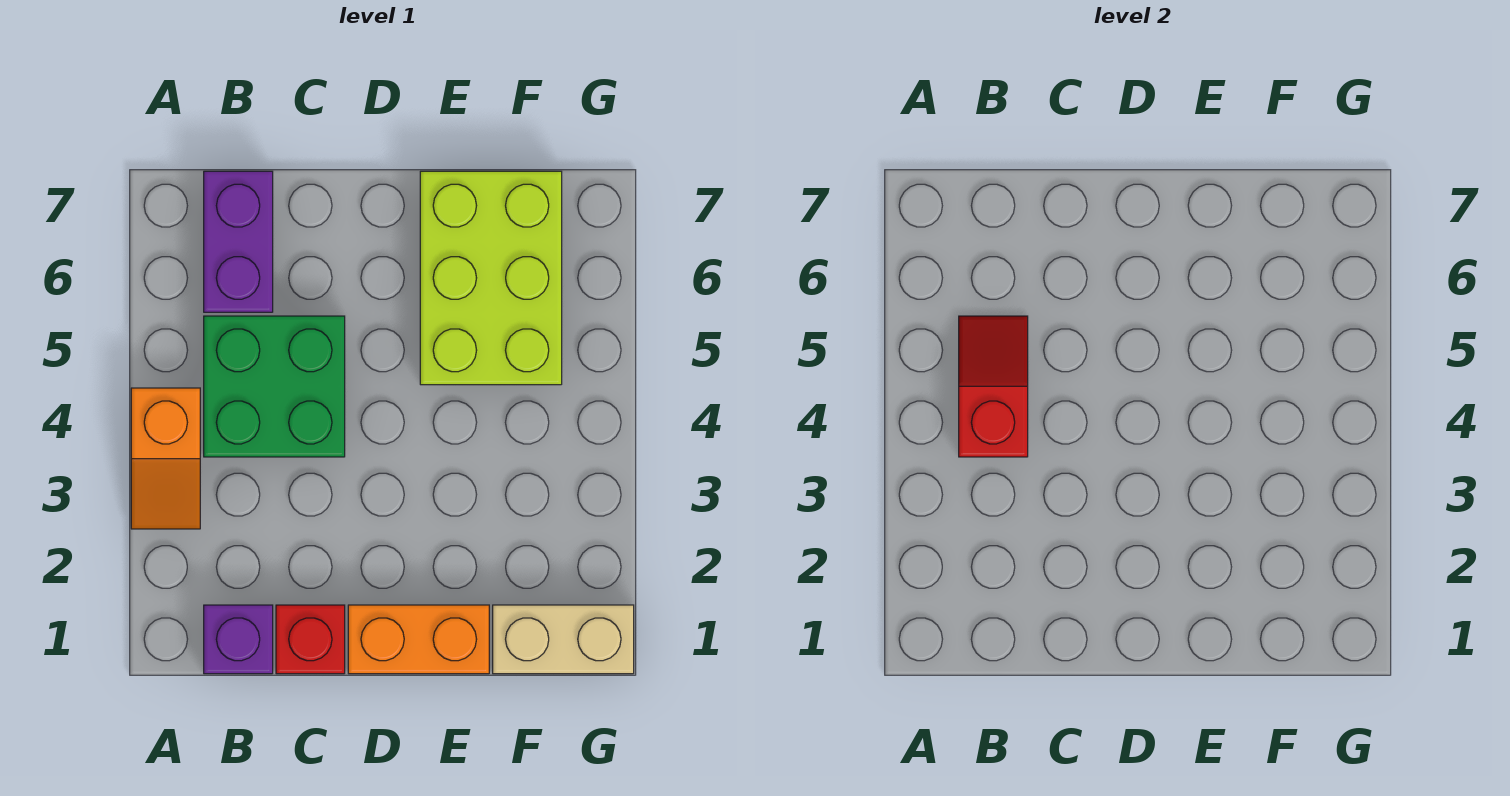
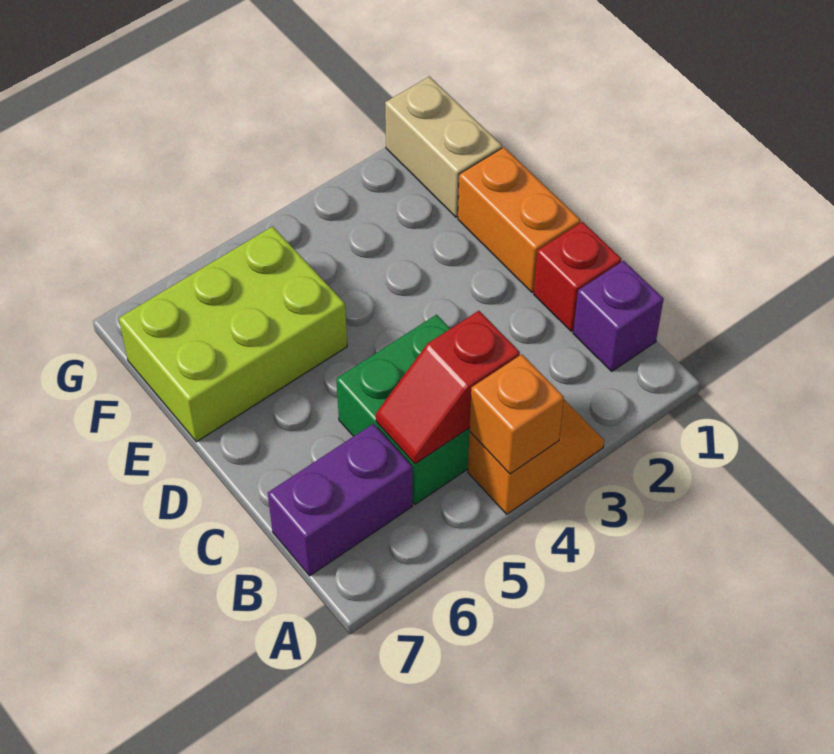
none -> orange 1x1 brick [470,354,564,474]

